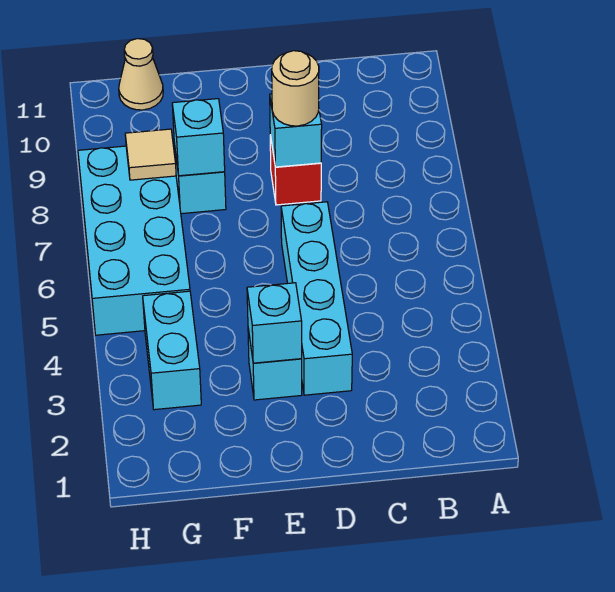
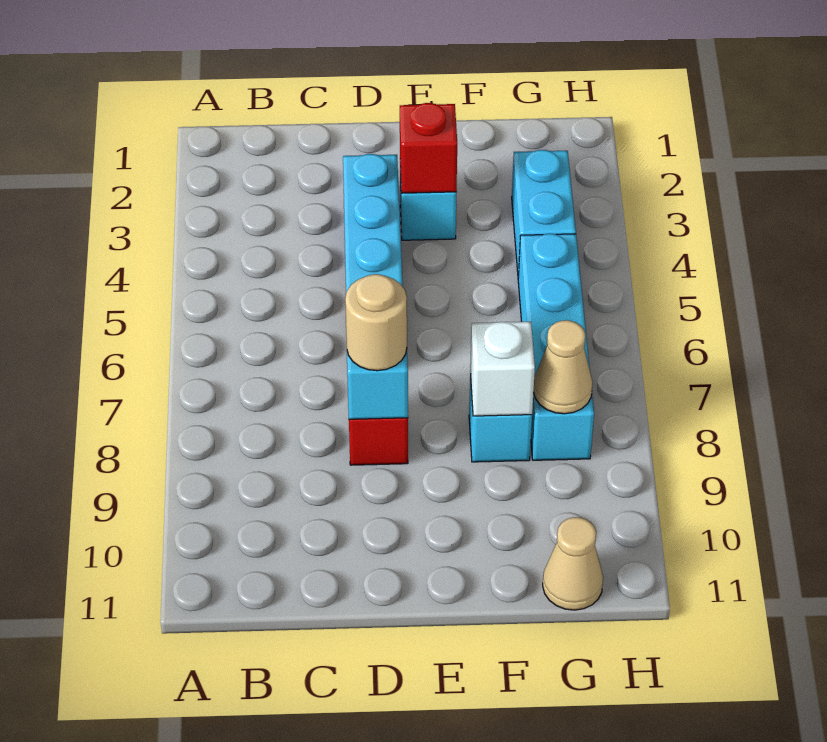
cyan 1x1 brick [247,283,302,363] -> red 1x1 brick [400,103,457,193]
cyan 1x1 brick [172,99,225,176] -> white 1x1 brick [470,322,535,416]
cyan 2x4 brick [78,146,190,335] -> cyan 1x4 brick [518,234,594,460]
tan 1x1 tile [125,129,176,180] -> tan 1x1 cone [533,320,593,414]

